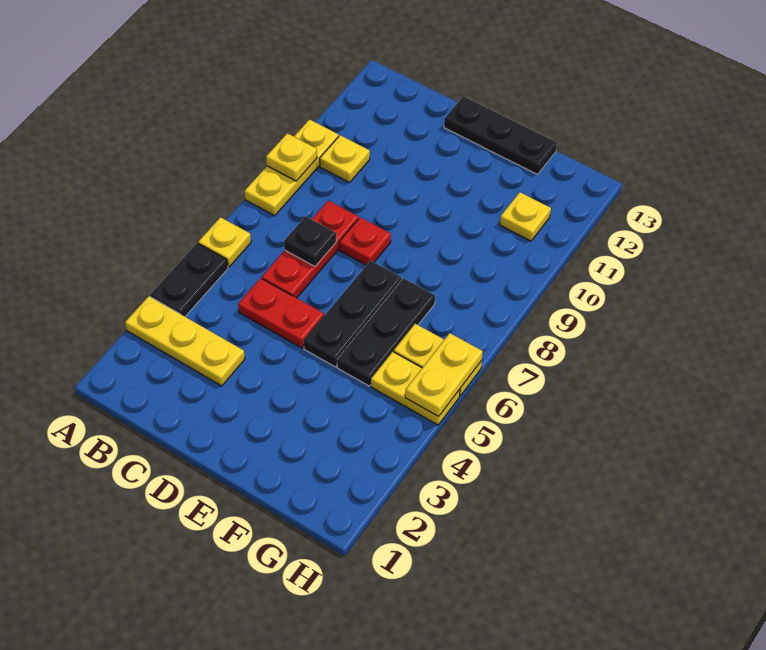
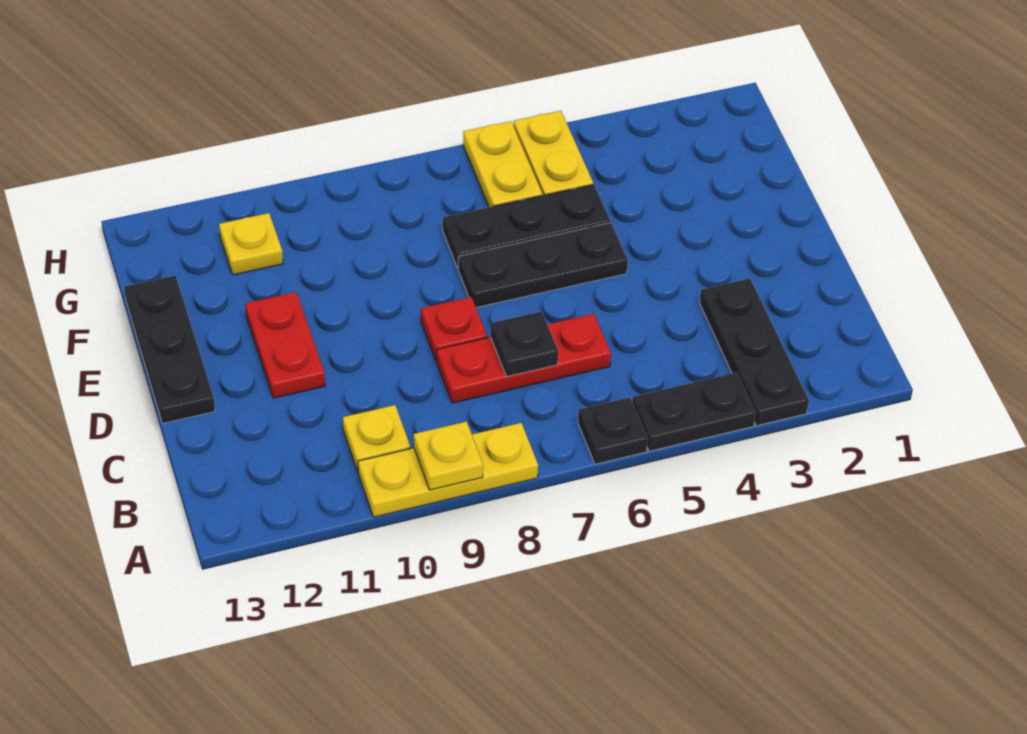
yellow 1x3 plate [125,296,245,386] -> black 1x3 plate [700,278,809,426]
yellow 1x1 plate [198,217,251,267] -> black 1x1 plate [578,397,648,464]
red 1x2 plate [238,278,324,348] -> red 1x2 plate moved to [245,292,325,398]
yellow 1x2 plate [405,333,483,416] -> none

